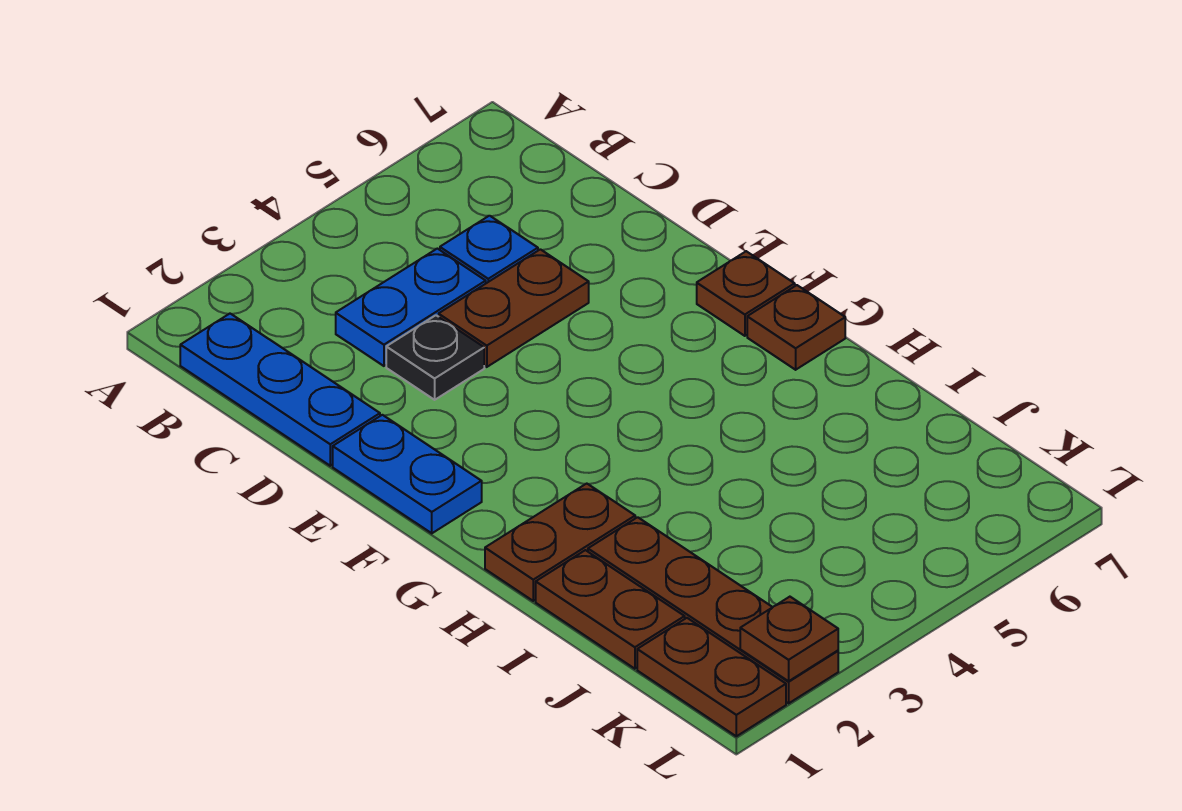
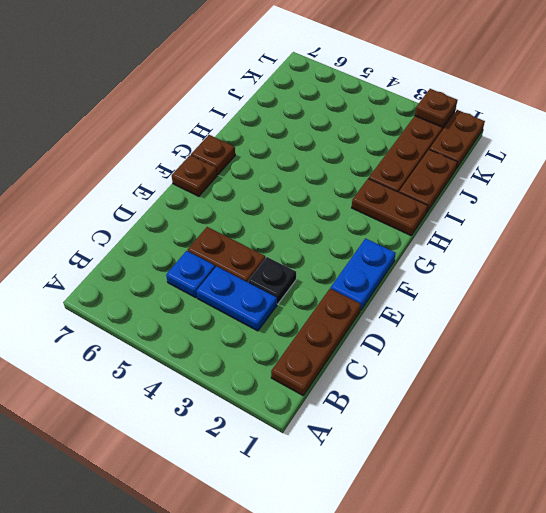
blue 1x3 plate [180,314,380,466] -> brown 1x3 plate [271,289,361,395]

